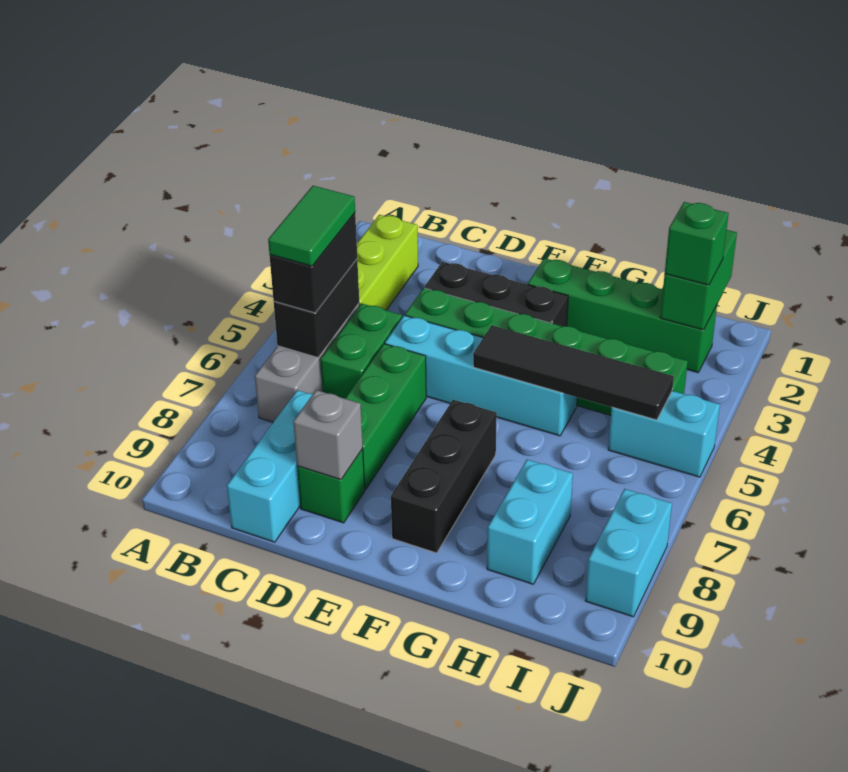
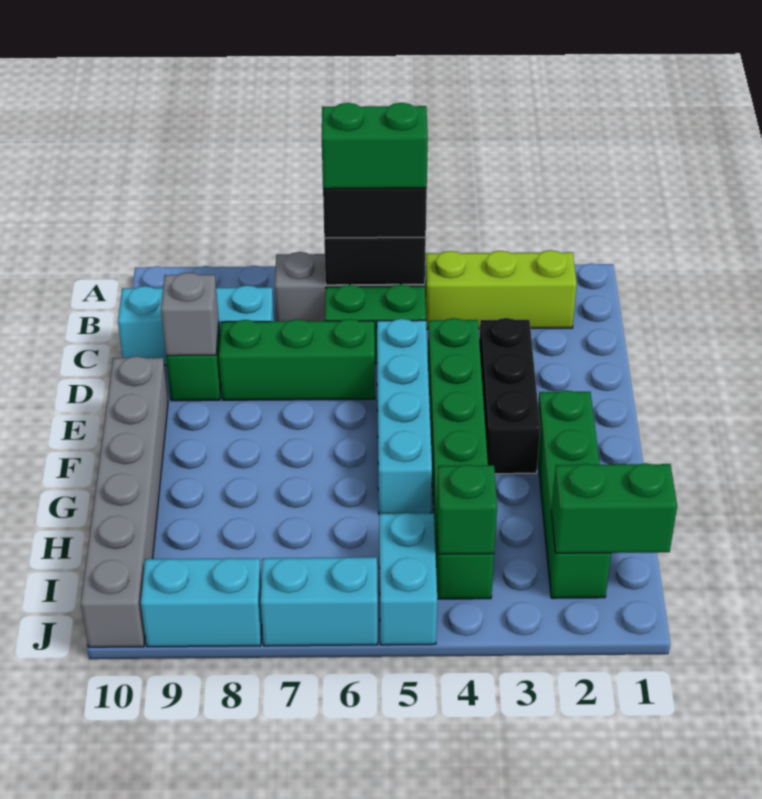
green 1x2 tile [268,186,355,266] -> green 1x2 brick [322,103,428,189]
none -> grey 1x6 brick [81,356,168,647]
black 1x4 tile [473,325,674,420] -> none
black 1x3 brick [391,400,497,553] -> none
cyan 1x2 brick [487,460,573,584] -> cyan 1x2 brick moved to [261,557,378,646]
green 1x1 brick [665,202,729,285] -> green 1x1 brick moved to [437,465,497,554]

